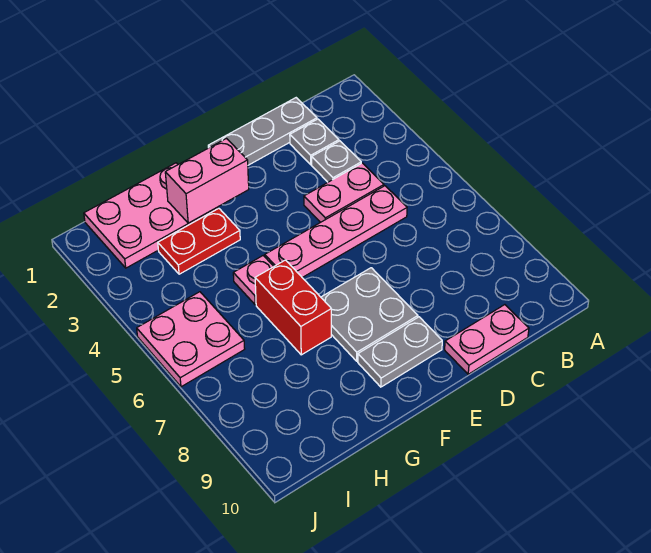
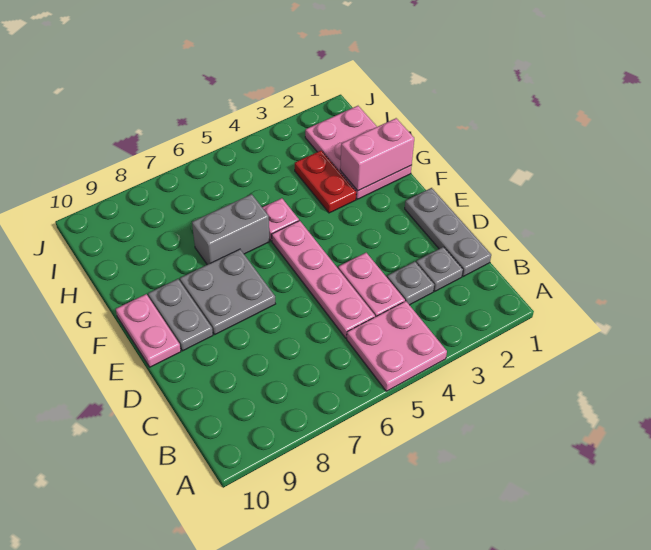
pink 1x2 plate [445,305,529,374] -> pink 1x2 plate moved to [116,294,181,367]
pink 1x2 brick [165,139,249,223] -> pink 1x2 brick turned to [340,118,414,191]
red 1x2 brick [255,260,331,355] -> grey 1x2 brick [192,194,270,265]
pink 2x2 plate [137,292,245,387] -> pink 2x2 plate moved to [347,301,447,391]

